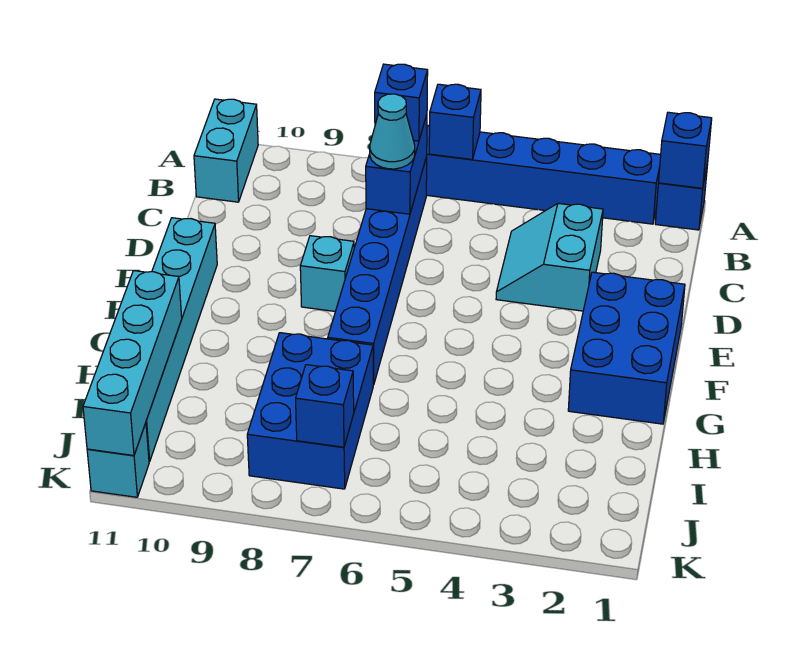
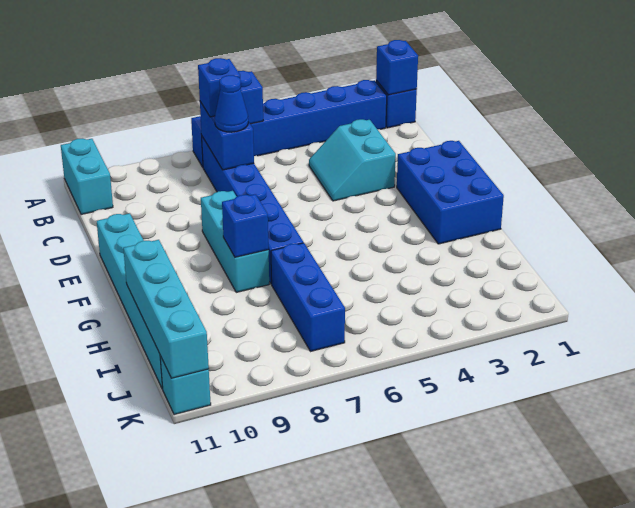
cyan 1x1 cone [370,94,415,169] -> blue 1x1 cone [215,75,248,132]
cyan 1x1 brick [300,236,354,311] -> cyan 1x3 brick [201,191,269,292]
blue 2x3 brick [247,333,373,489] -> blue 1x3 brick [271,243,345,351]
blue 1x1 brick [296,365,354,447] -> blue 1x1 brick moved to [222,194,269,257]

